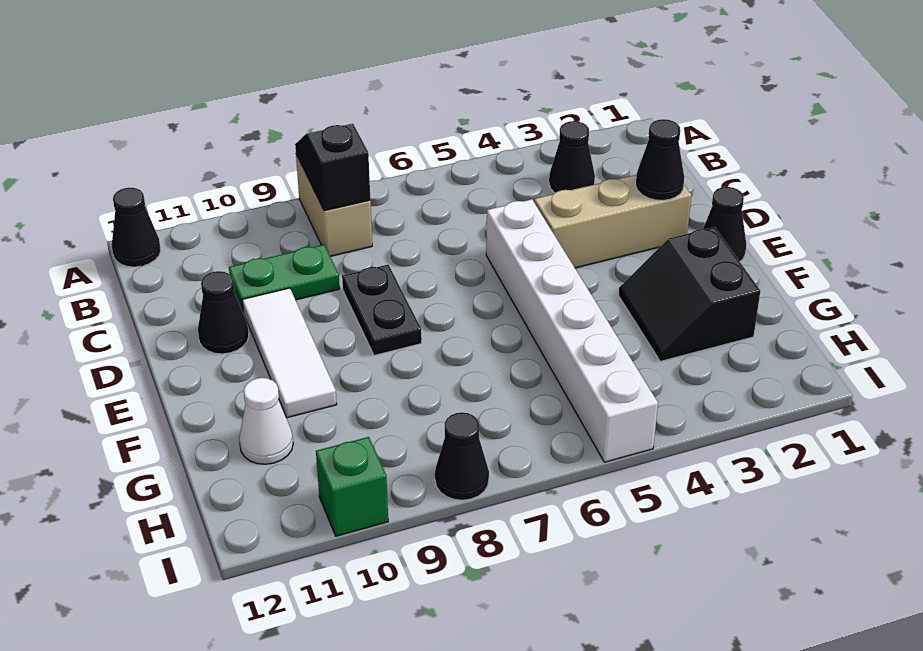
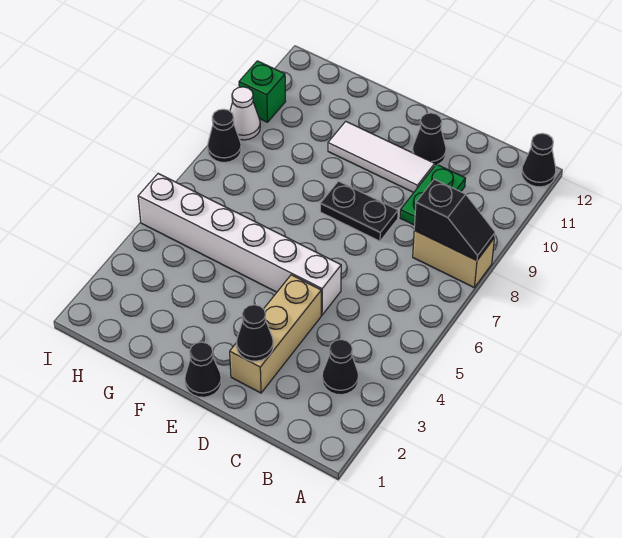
black 2x2 slope [619,227,760,361] -> none
white 1x1 cone [239,378,293,464] -> white 1x1 cone moved to [230,87,260,140]

